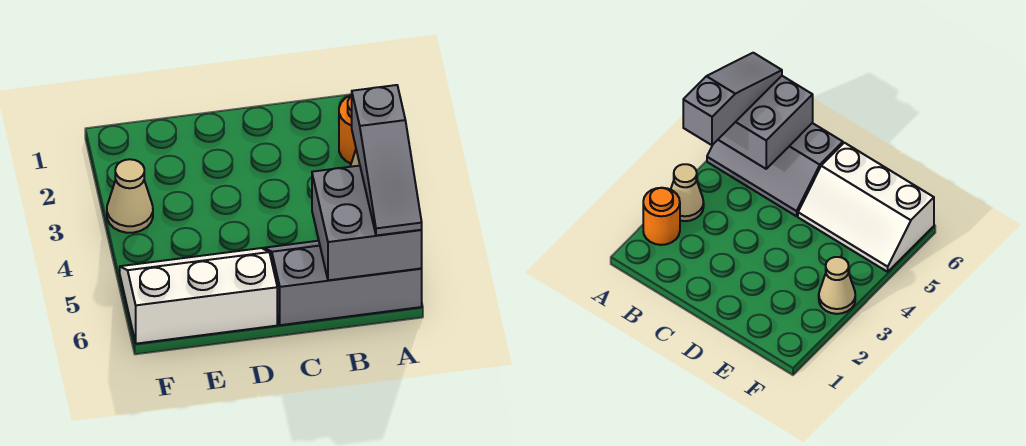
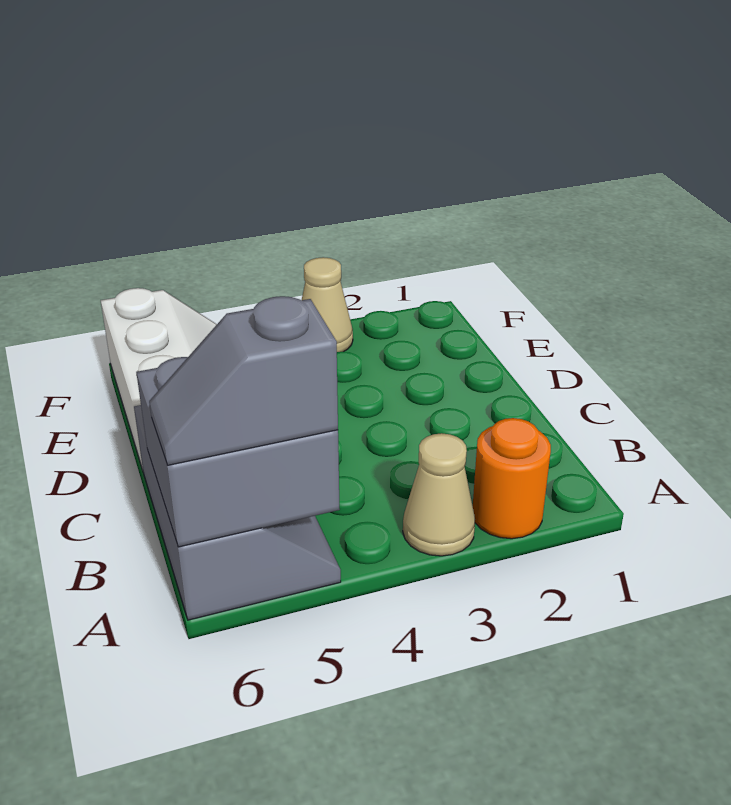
grey 1x3 slope [352,85,422,235] -> grey 1x2 slope [149,296,338,465]

